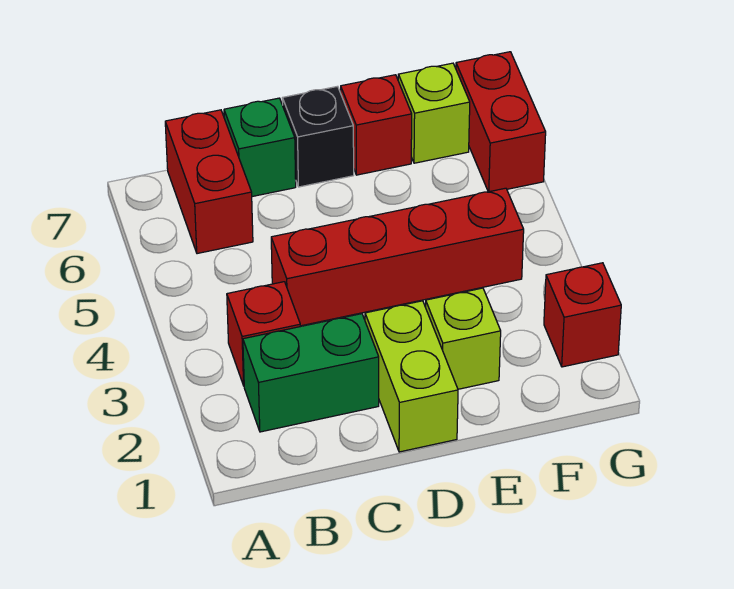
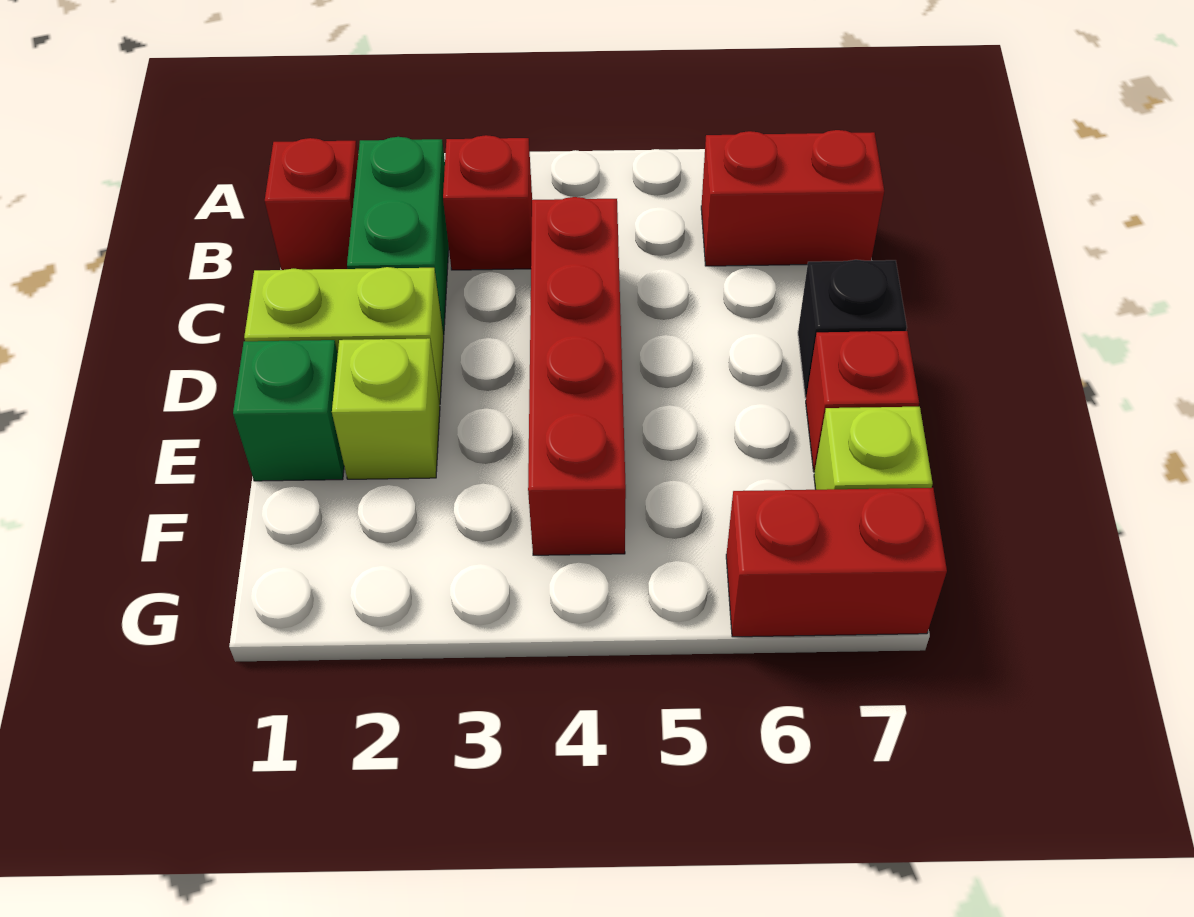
green 1x1 brick [224,98,296,197] -> green 1x1 brick moved to [233,340,344,481]
red 1x1 brick [544,263,621,367] -> red 1x1 brick moved to [265,138,358,270]

